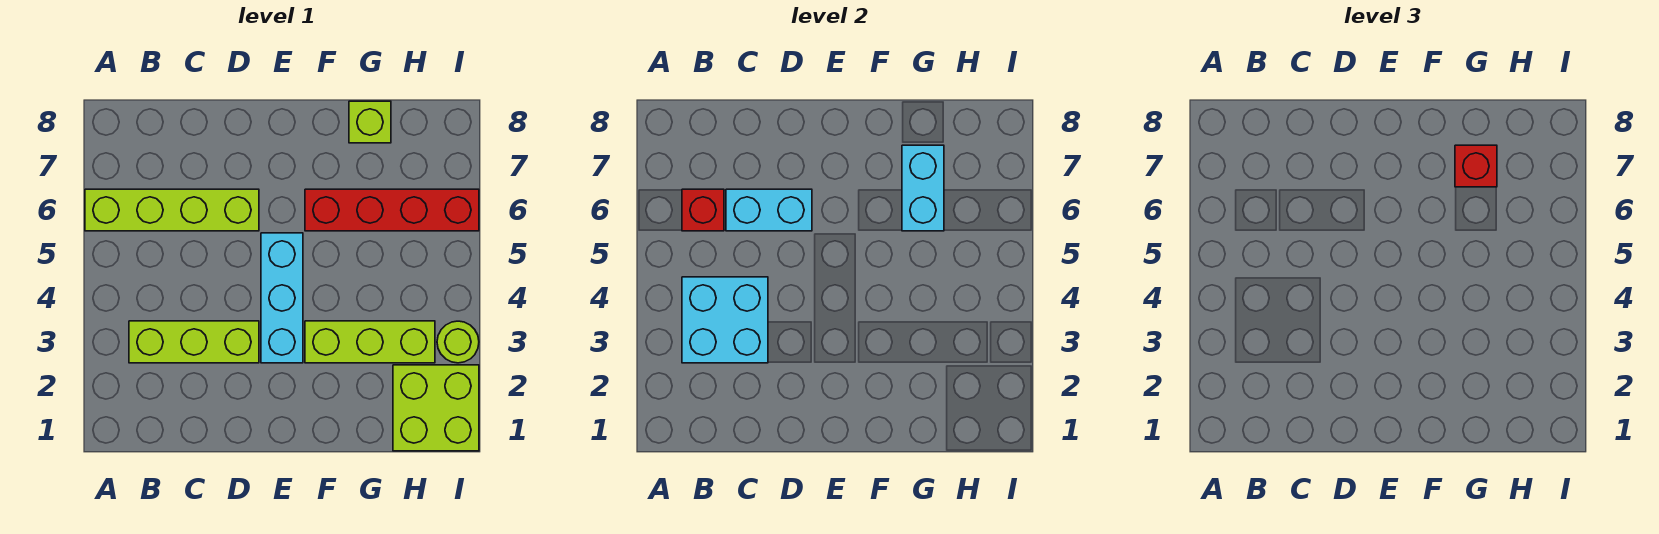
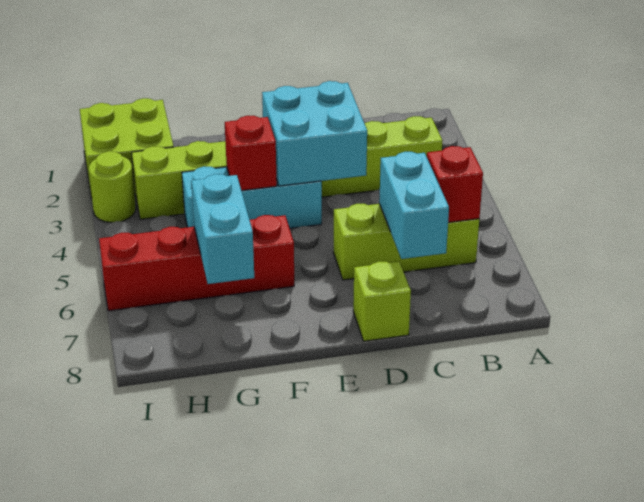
lime 1x4 brick [85,189,259,231] -> lime 1x3 brick [333,204,479,280]
cyan 2x2 brick [682,277,768,363] -> cyan 2x2 brick moved to [262,81,367,186]
cyan 1x2 brick [726,189,812,231] -> cyan 1x2 brick turned to [379,152,449,259]
cyan 1x3 brick [261,233,303,363] -> cyan 1x3 brick turned to [182,166,322,228]
red 1x1 brick [1455,145,1497,187] -> red 1x1 brick moved to [225,116,277,191]
lime 1x1 brick [349,101,391,143] -> lime 1x1 brick moved to [353,261,411,341]

